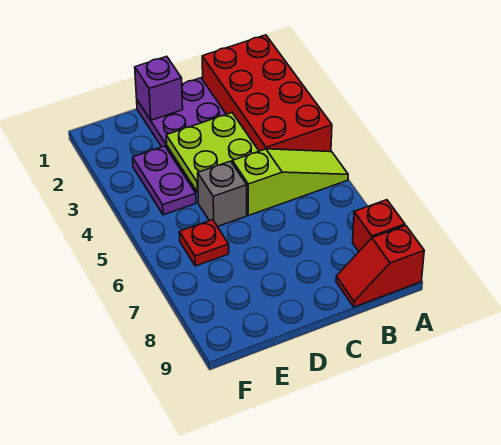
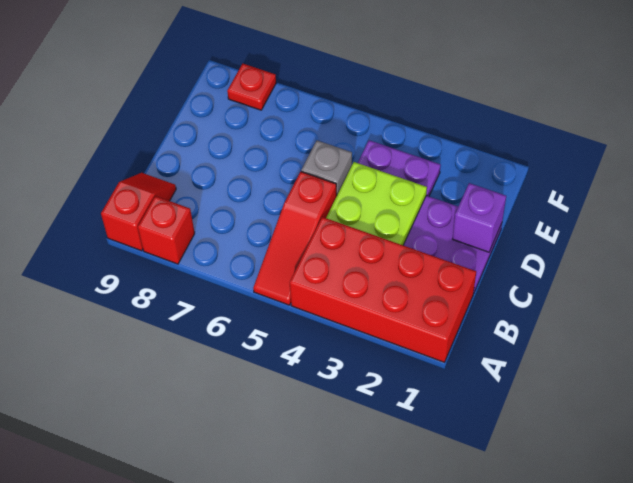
lime 1x3 slope [232,149,348,215] -> red 1x3 slope [253,172,337,305]
red 1x1 plate [179,220,229,266] -> red 1x1 plate moved to [227,64,276,110]

